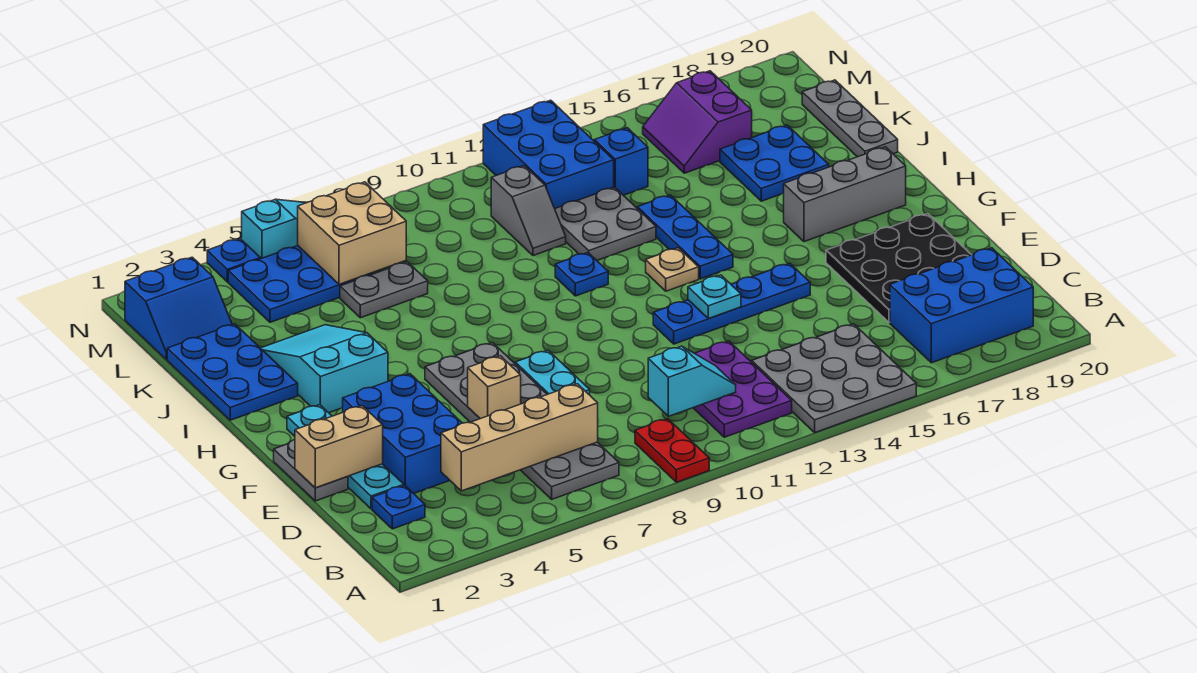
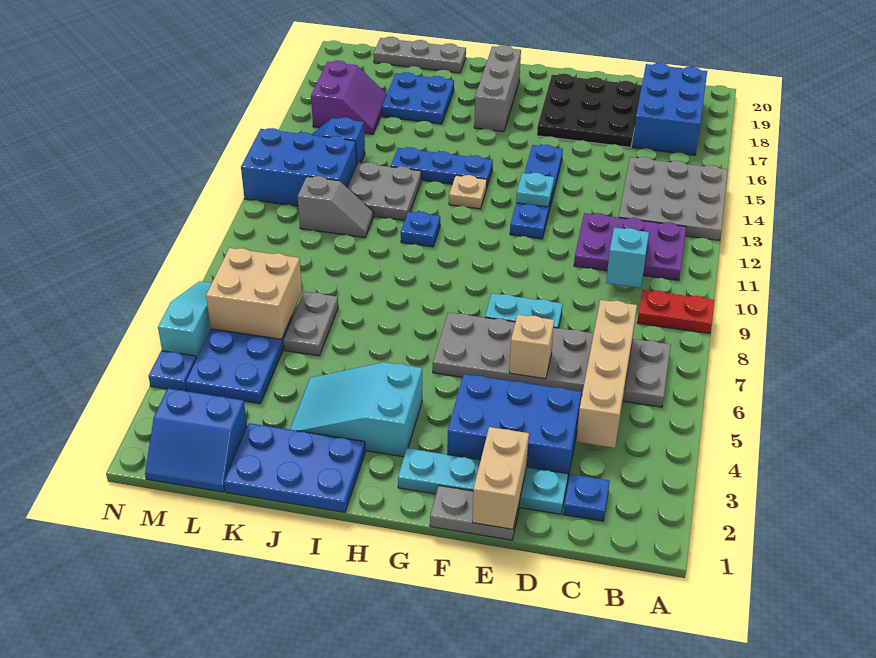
blue 2x2 slope [125,257,232,360] -> blue 2x2 slope turned to [145,388,247,492]
purple 2x2 slope [643,71,752,173] -> purple 2x2 slope turned to [311,61,387,134]

